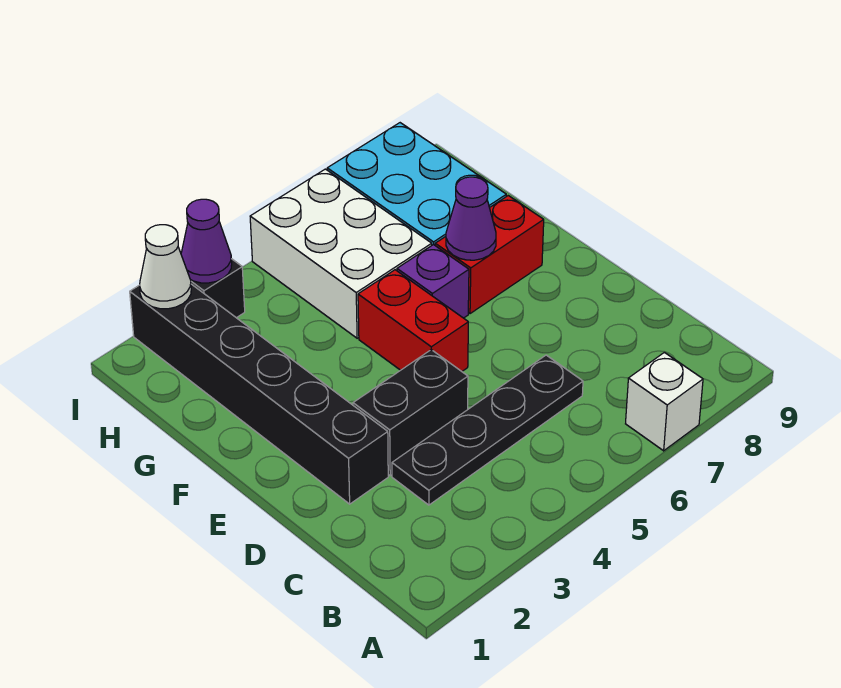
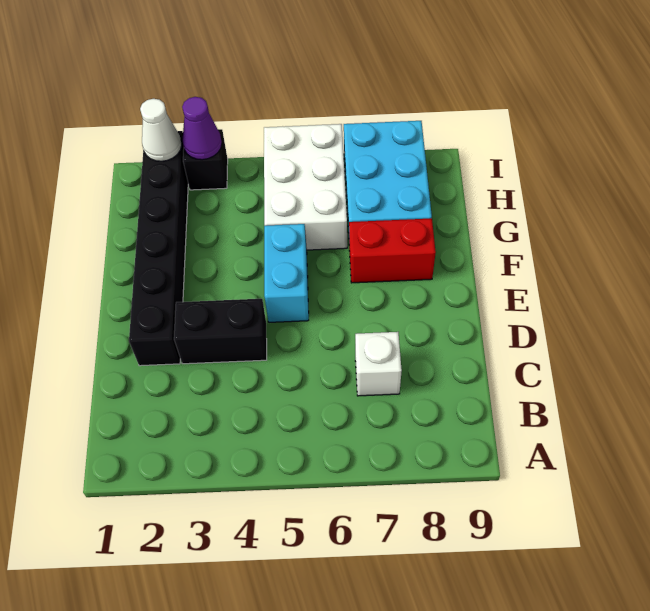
white 1x1 brick [626,352,703,451] -> white 1x1 brick moved to [355,332,402,396]
black 1x4 plate [392,355,583,505] -> none
red 1x2 brick [358,270,468,371] -> cyan 1x2 brick [264,224,309,322]
purple 1x1 brick [397,244,469,318] -> none
purple 1x1 cone [446,177,496,260] -> none

